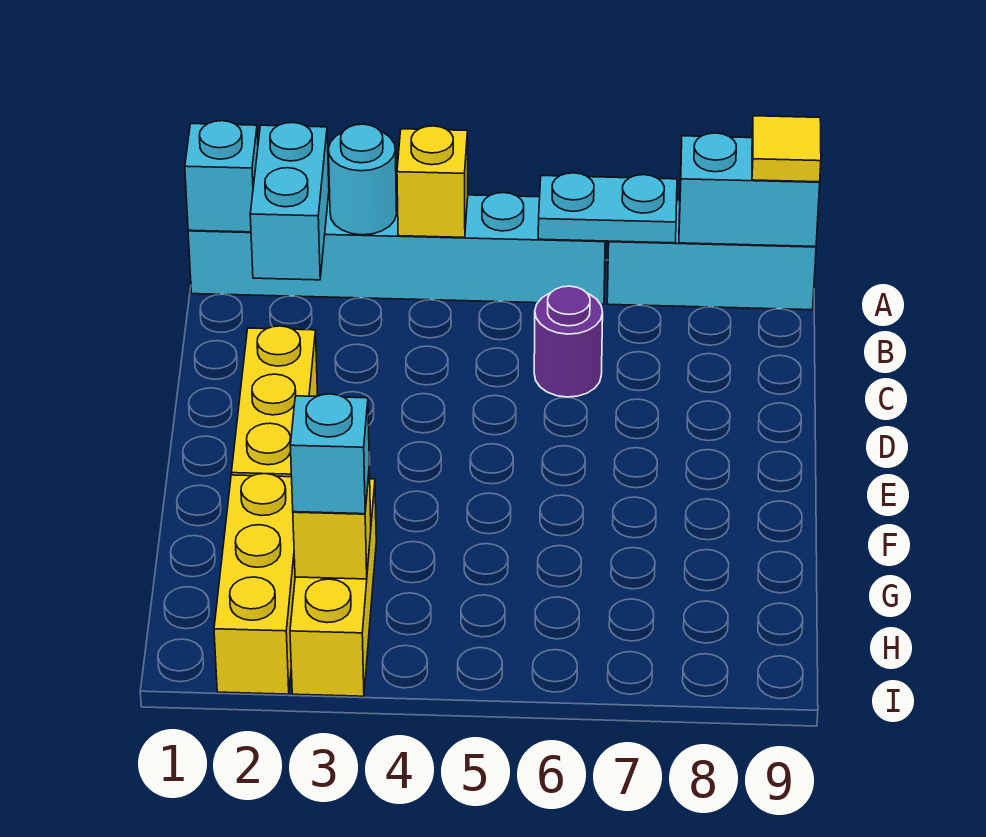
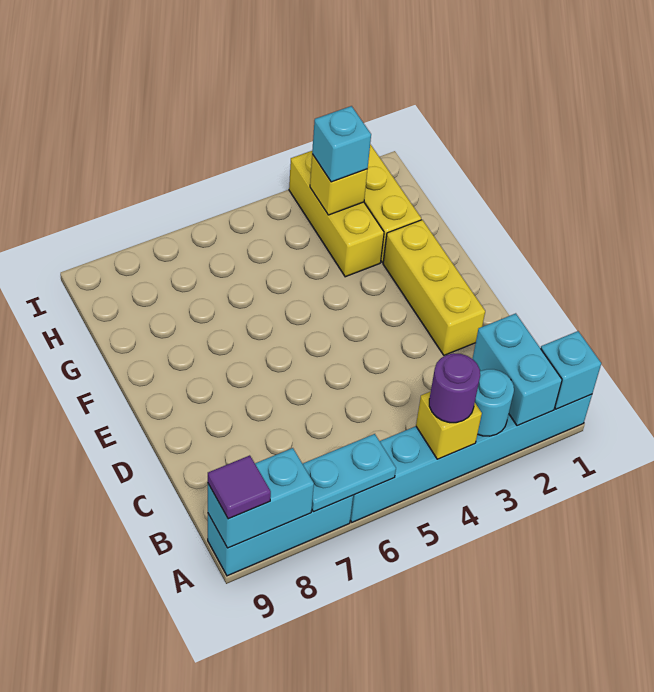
yellow 1x1 tile [752,116,821,182] -> purple 1x1 tile [208,455,271,519]
purple 1x1 round brick [534,286,603,397] -> purple 1x1 round brick moved to [429,353,480,423]

